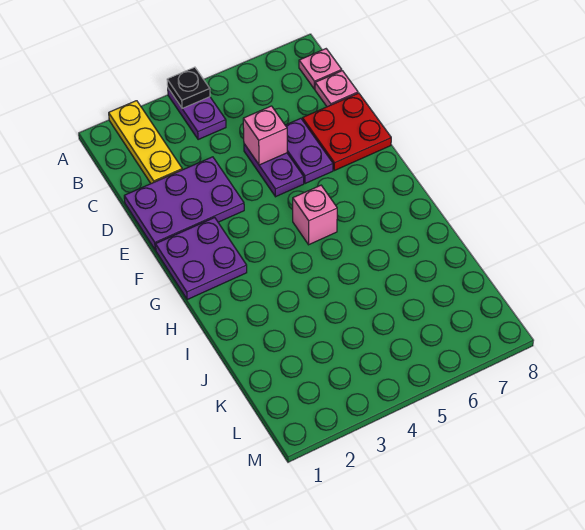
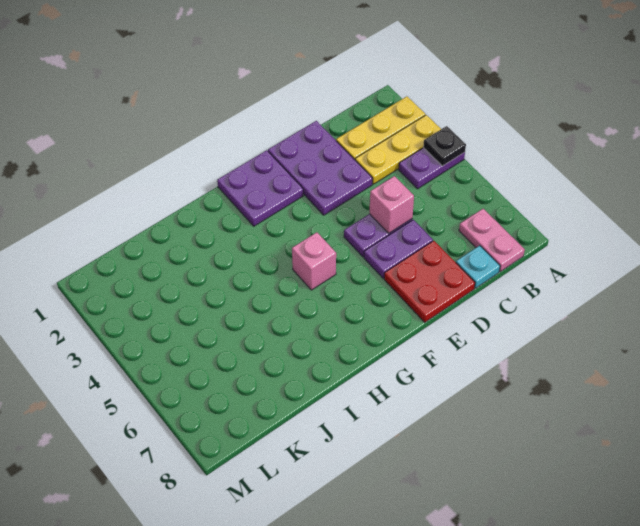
none -> yellow 1x3 plate [355,115,441,184]
pink 1x1 plate [299,49,342,89] -> pink 1x2 plate [459,209,525,272]
pink 1x1 plate [315,71,358,107] -> cyan 1x1 plate [456,246,500,288]

